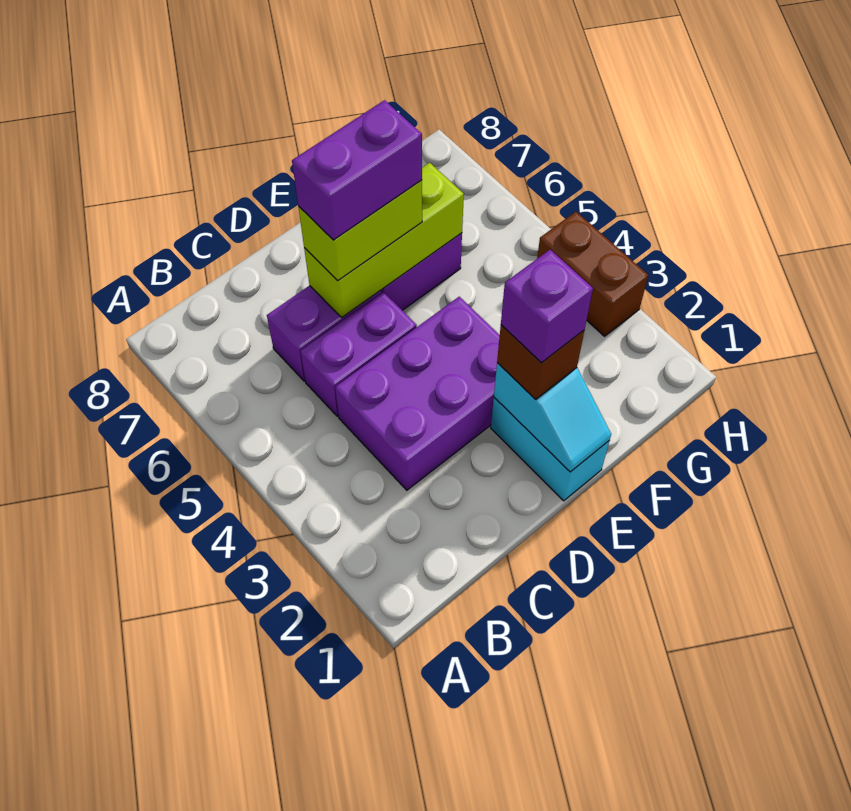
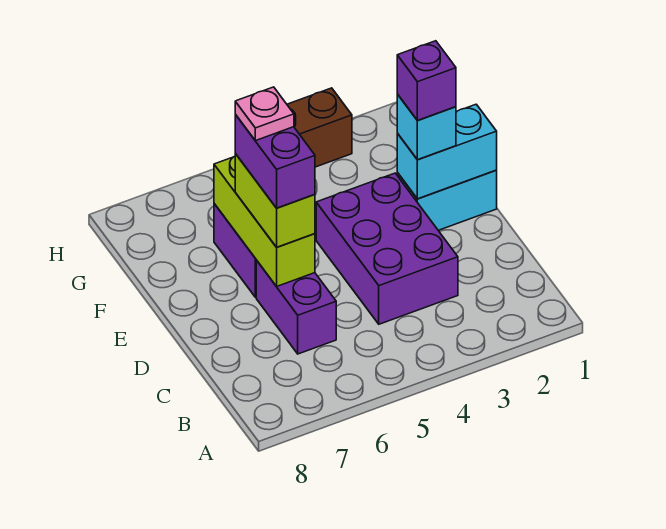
purple 1x2 brick [300,292,417,416] -> none
cyan 1x2 slope [494,363,611,472] -> cyan 1x2 brick [397,104,497,199]
brown 1x1 brick [497,325,584,400] -> cyan 1x1 brick [397,94,456,160]
none -> pink 1x1 plate [235,87,294,141]

